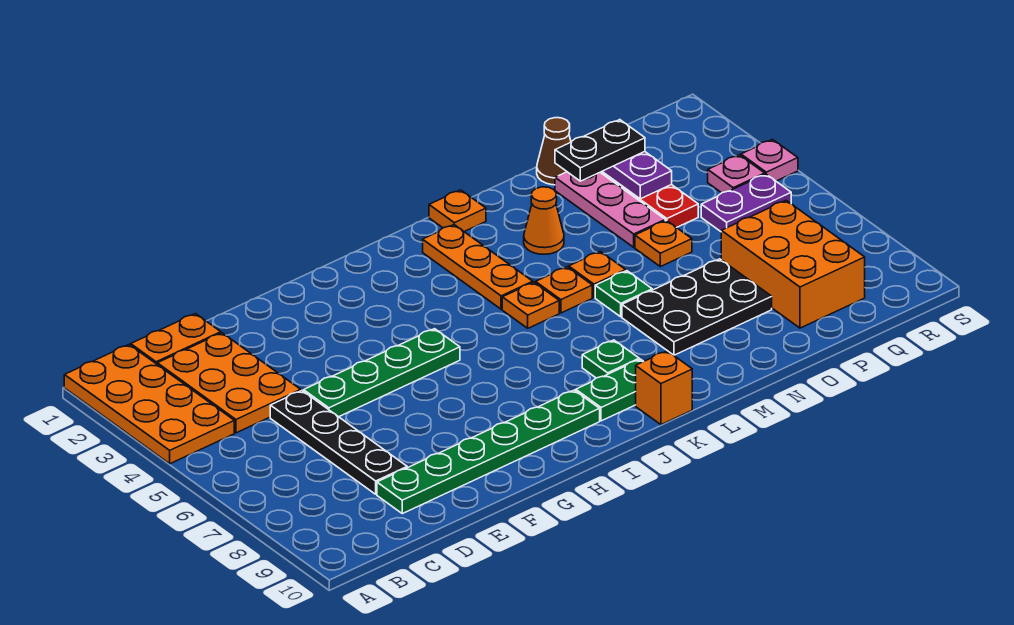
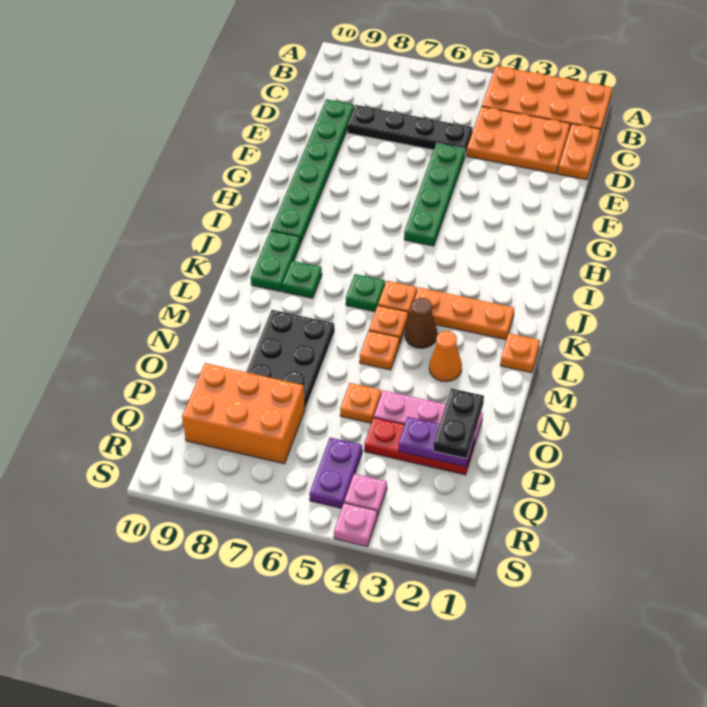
orange 1x1 brick [636,351,692,425] -> none
green 1x1 plate [595,271,652,317] -> green 1x1 plate moved to [346,274,385,312]
brown 1x1 cone [537,118,571,185] -> brown 1x1 cone moved to [405,298,437,348]

